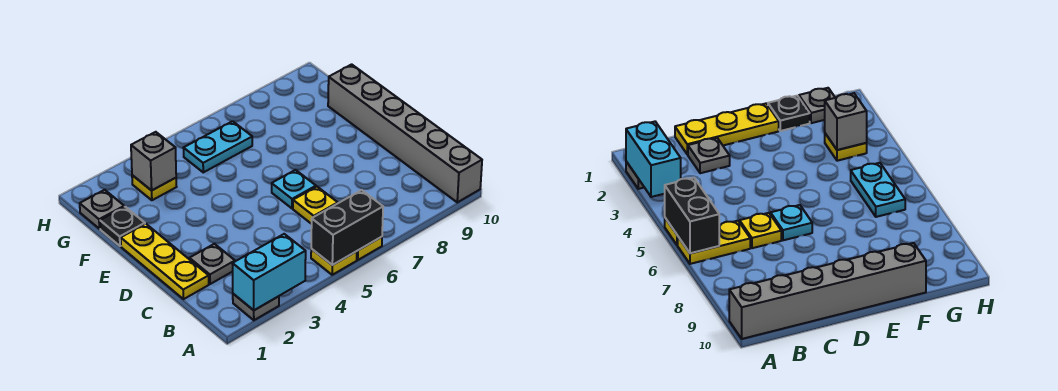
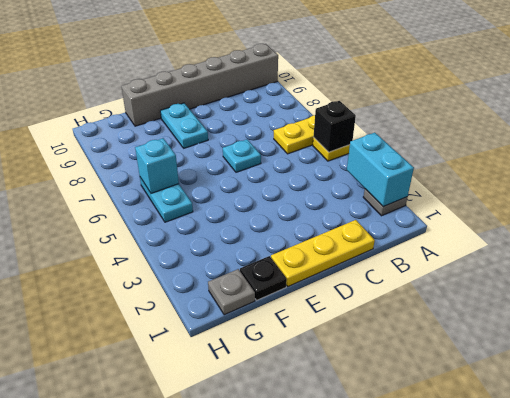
black 1x2 brick [311,190,383,265] -> black 1x1 brick [314,101,356,152]
grey 1x1 plate [189,244,235,284] -> none
yellow 1x1 plate [293,187,338,224] -> none
none -> cyan 1x2 plate [160,103,208,148]
yellow 1x1 plate [132,175,176,200] -> none
grey 1x1 brick [131,132,176,191] -> none
none -> cyan 1x1 brick [135,138,179,193]

